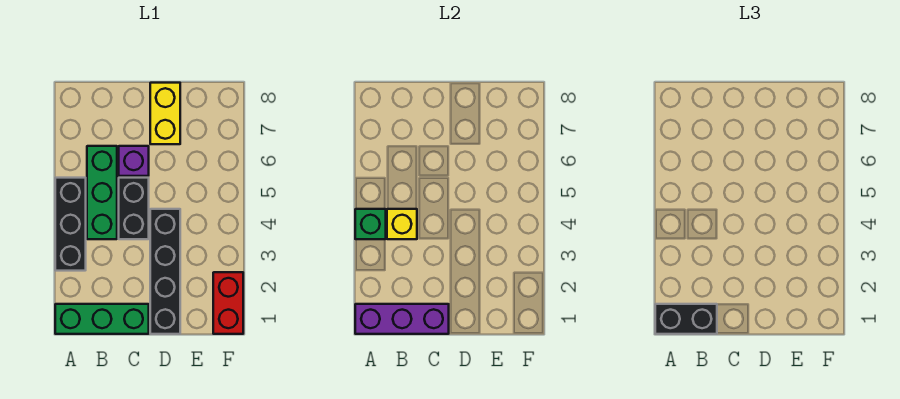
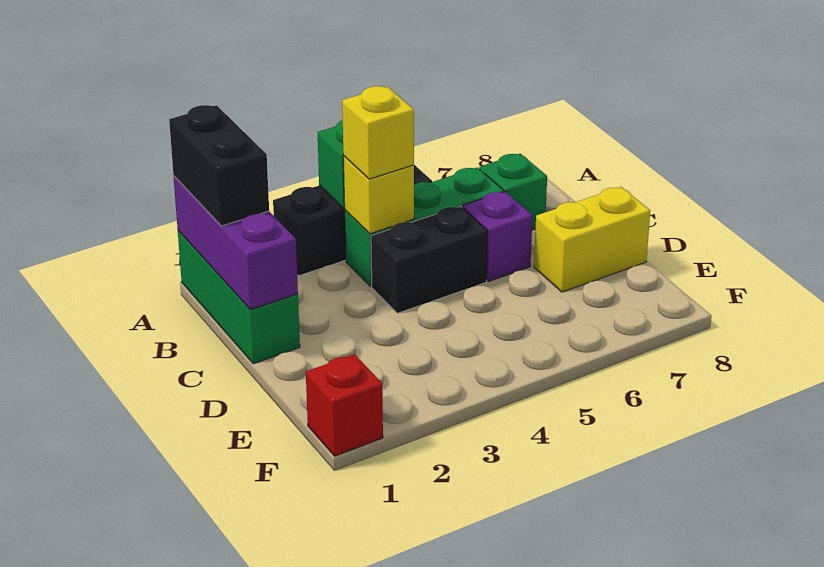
none -> yellow 1x1 brick [342,86,414,179]
none -> green 1x1 brick [479,154,547,231]
black 1x4 brick [150,209,180,334] -> none
red 1x2 brick [213,272,243,334] -> red 1x1 brick [306,354,383,456]

